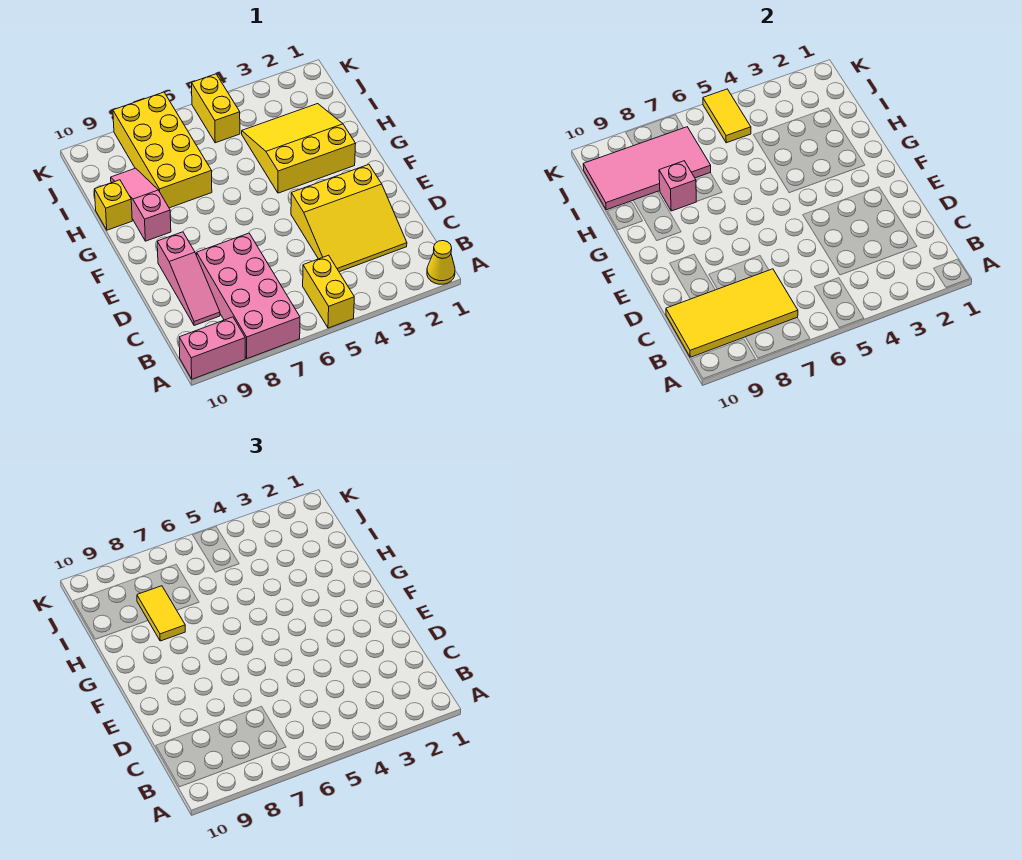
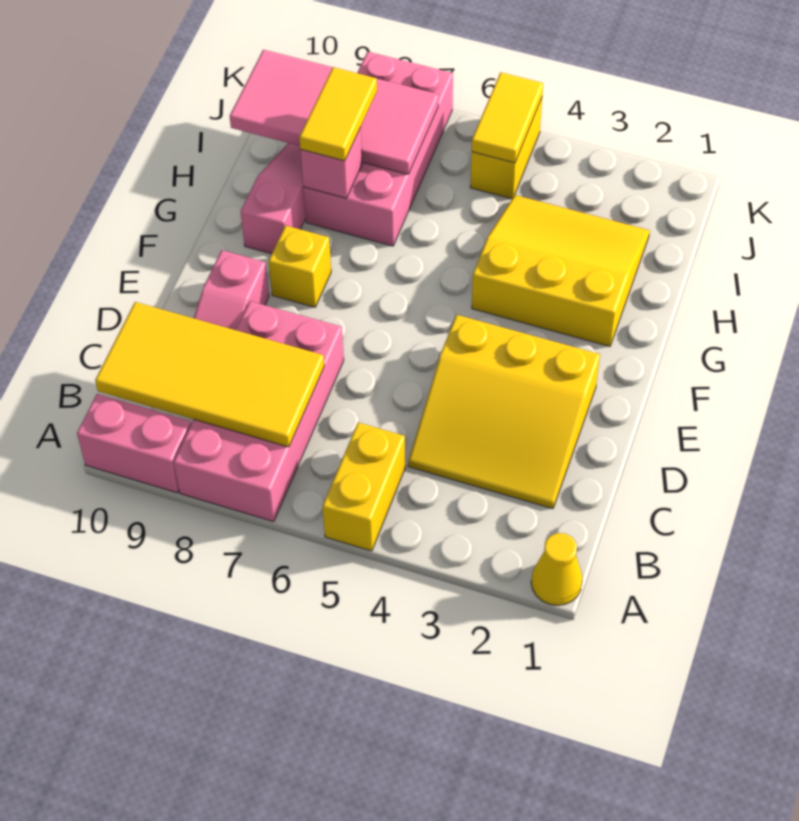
yellow 2x4 brick [113,92,212,208] -> pink 2x4 brick [303,52,453,246]
yellow 1x1 brick [94,180,132,230] -> yellow 1x1 brick moved to [269,226,331,307]

